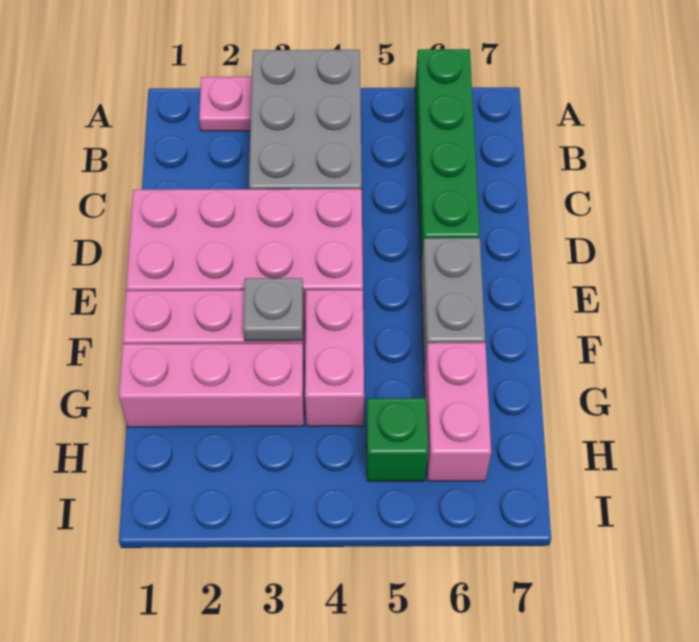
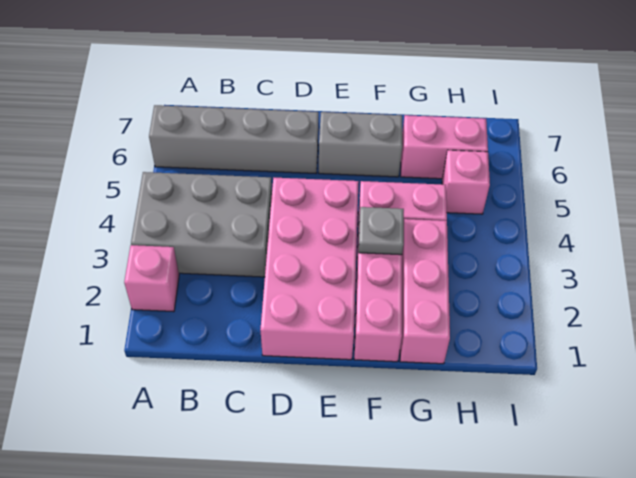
pink 1x1 plate [199,77,252,131] -> pink 1x1 brick [124,245,179,312]
green 1x4 brick [415,49,480,266] -> grey 1x4 brick [149,105,319,173]
green 1x1 brick [366,398,428,481] -> pink 1x1 brick [442,150,490,214]

